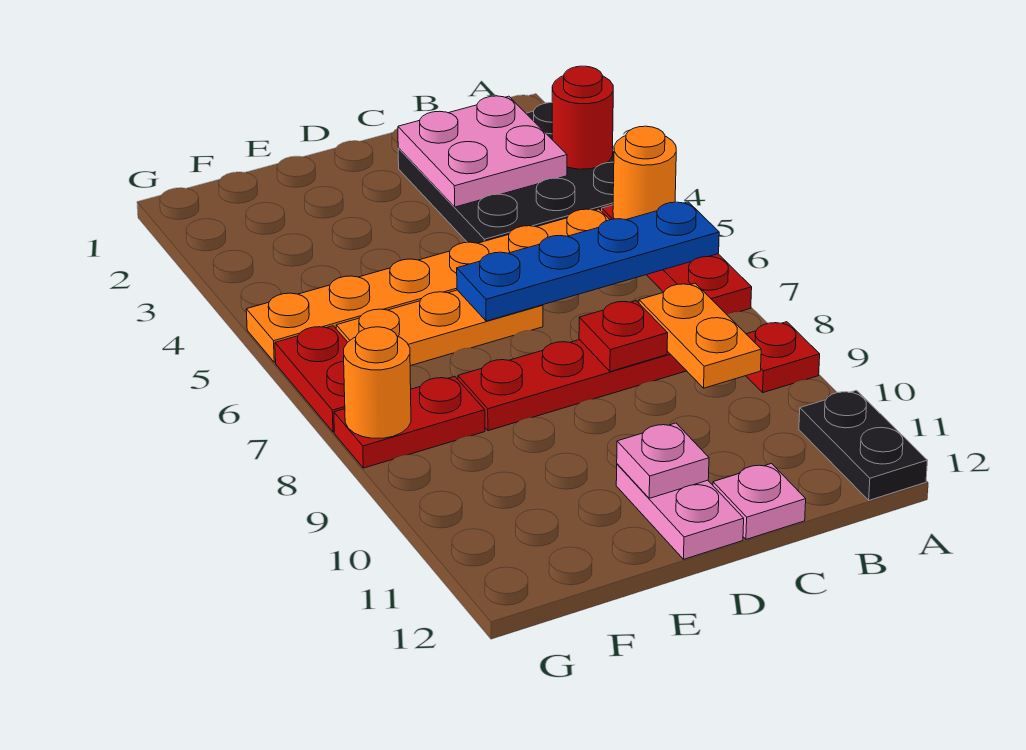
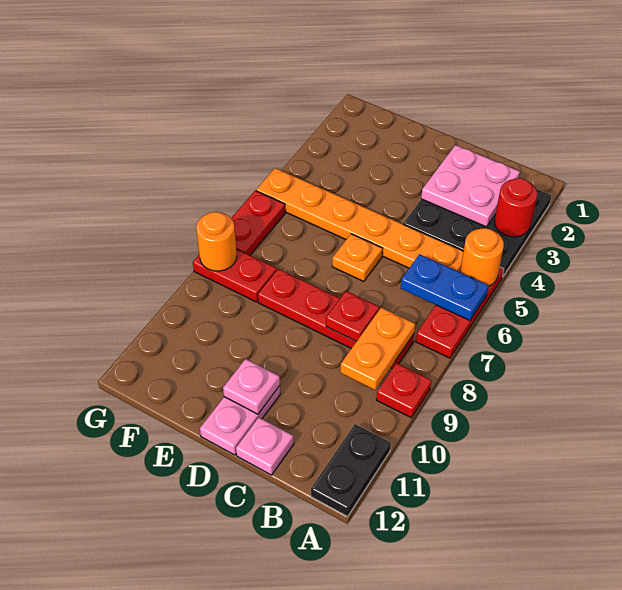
blue 1x4 plate [457,202,719,321] -> blue 1x2 plate [401,254,489,320]
orange 1x3 plate [336,290,543,366] -> orange 1x1 plate [332,234,383,282]

